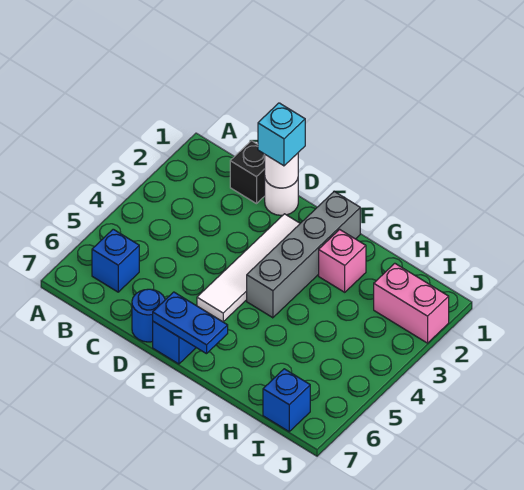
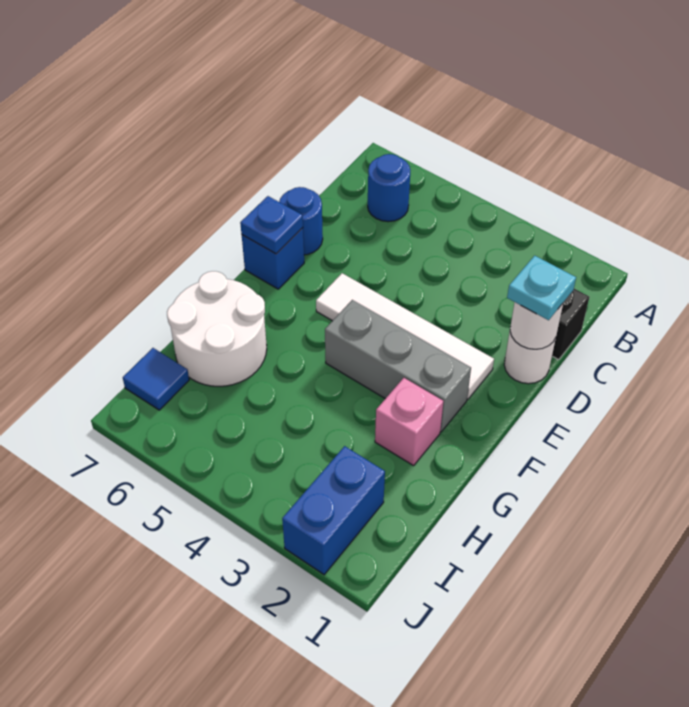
blue 1x1 brick [92,229,139,292] -> blue 1x1 round brick [368,154,410,222]
cyan 1x1 brick [258,103,305,166] -> cyan 1x1 plate [507,256,576,320]
blue 1x2 plate [153,292,228,354] -> blue 1x1 plate [240,196,303,254]
grey 1x4 brick [247,192,360,318] -> grey 1x3 brick [325,300,471,432]
none -> white 2x2 round brick [167,271,267,386]
pink 1x2 brick [374,263,449,343] -> blue 1x2 brick [282,446,385,575]
blue 1x1 brick [263,369,310,432] -> blue 1x1 tile [123,348,189,410]

